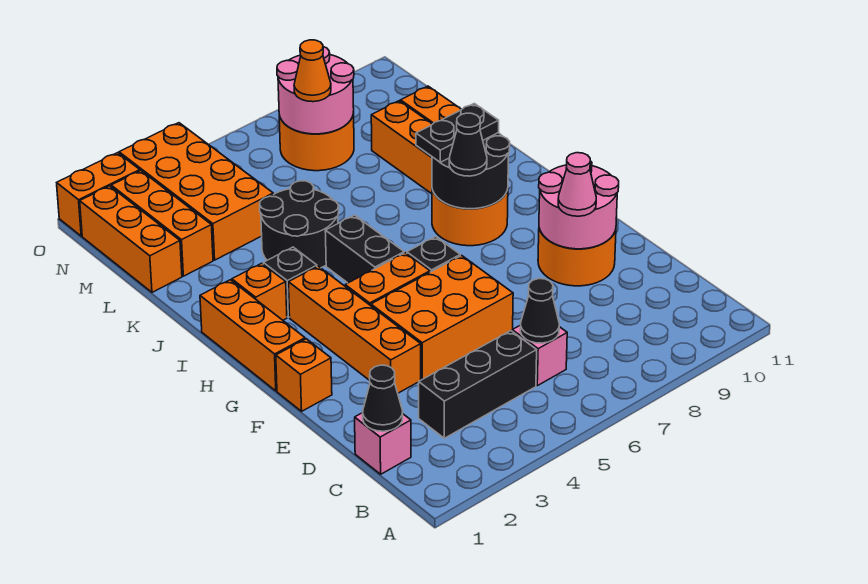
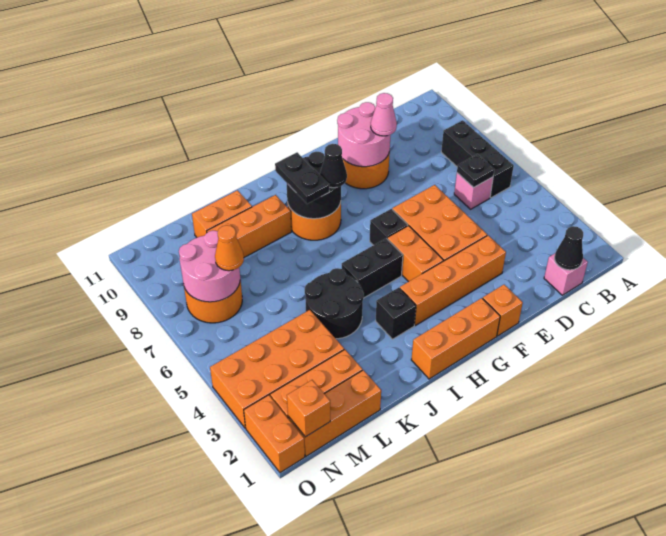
black 1x3 brick [419,331,537,438] -> black 1x3 brick moved to [441,120,514,198]
black 1x1 cone [520,279,559,343] -> black 1x1 plate [457,154,494,188]
orange 1x1 brick [232,263,287,320] -> orange 1x1 brick moved to [287,380,330,437]

